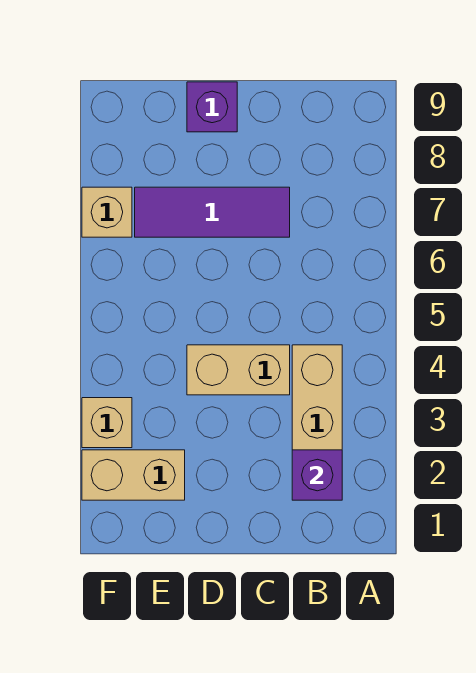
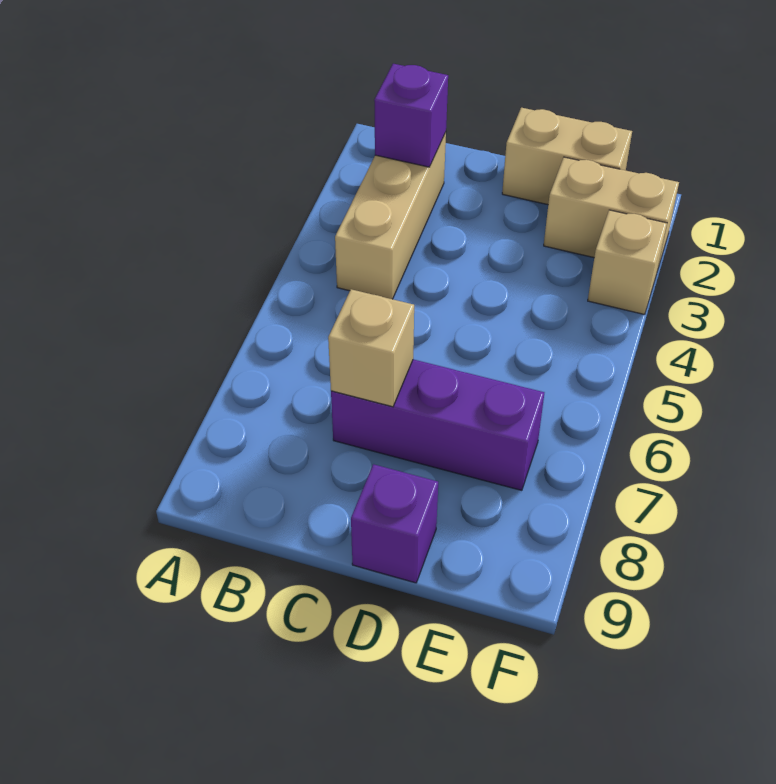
tan 1x2 brick [187,345,290,395] -> tan 1x2 brick moved to [502,108,632,205]
purple 1x3 tile [135,187,290,237] -> purple 1x3 brick [331,359,544,490]
tan 1x1 brick [82,187,132,237] -> tan 1x1 brick moved to [328,289,414,407]

